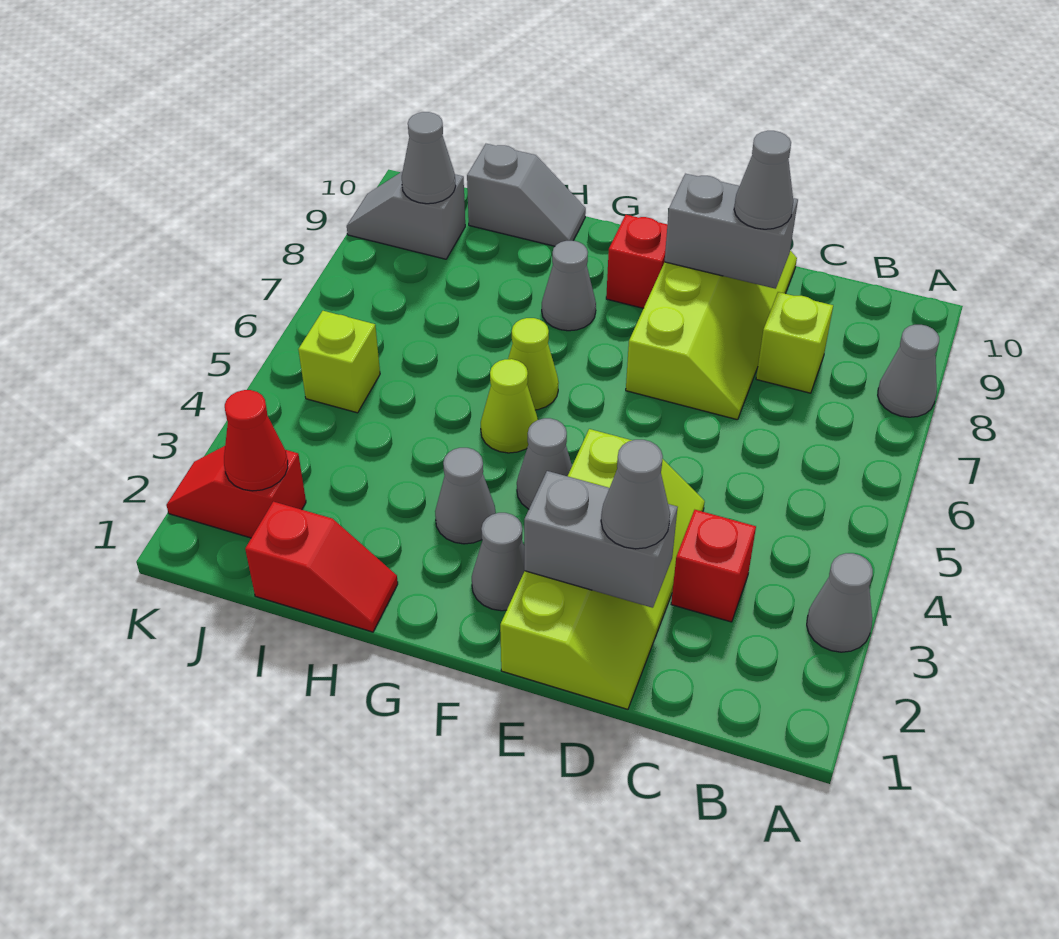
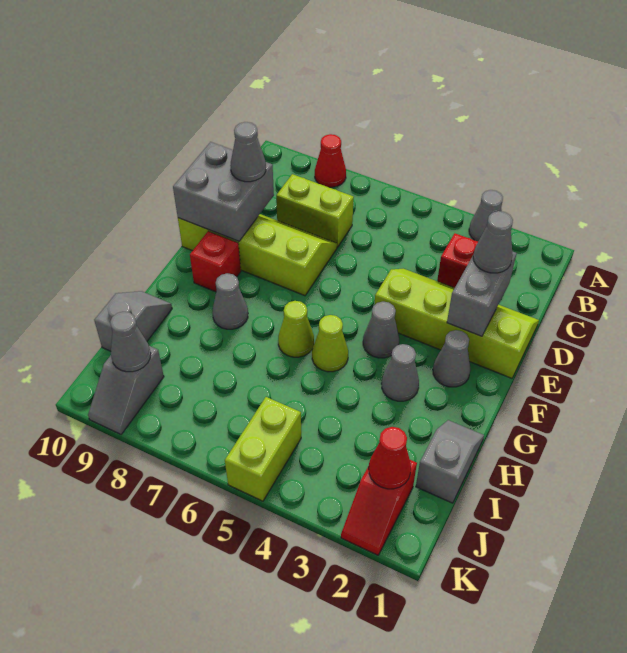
grey 1x1 cone [878,325,939,417] -> red 1x1 cone [315,134,346,187]
lime 1x1 brick [756,292,833,393] -> lime 1x2 brick [276,174,354,247]
grey 1x2 brick [665,174,798,289] -> grey 2x2 brick [173,142,274,241]
red 1x2 slope [245,502,398,632] -> grey 1x2 slope [416,420,484,503]
lime 1x1 brick [298,311,380,413] -> lime 1x2 brick [225,397,301,501]

